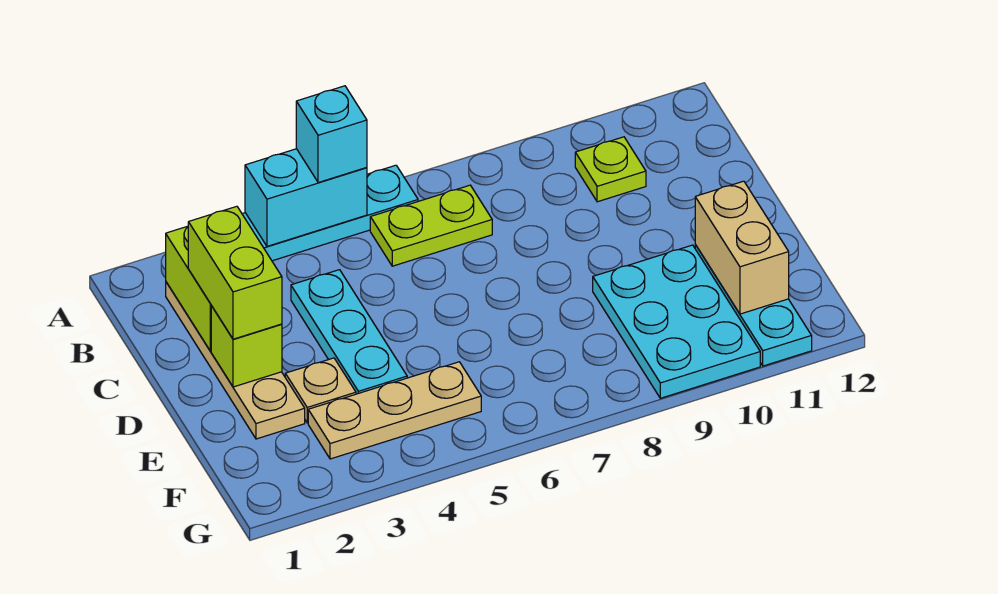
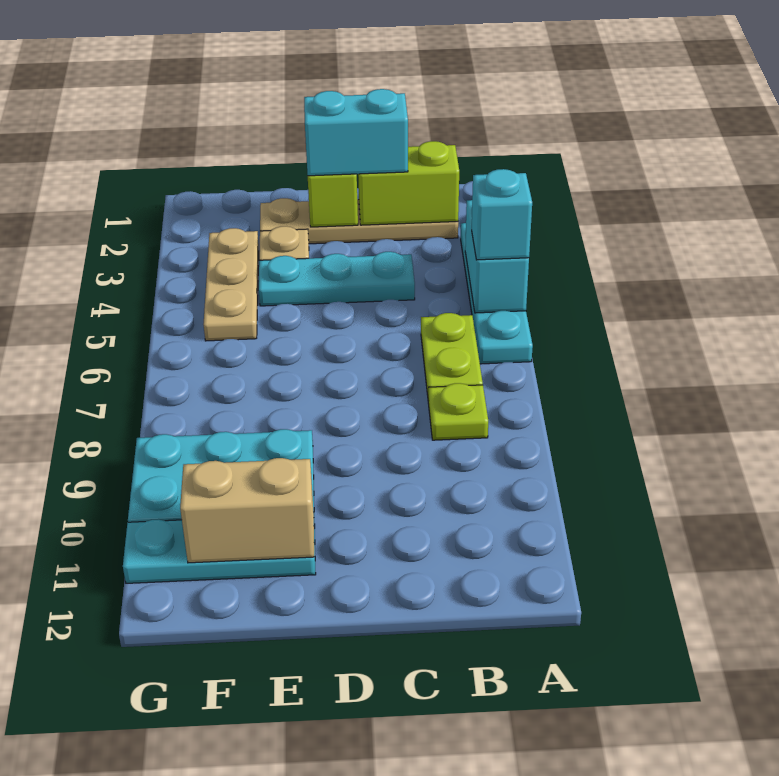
lime 1x1 plate [575,137,646,202] -> lime 1x1 plate moved to [428,383,488,440]
lime 1x2 brick [188,206,282,339] -> cyan 1x2 brick [304,89,408,176]

